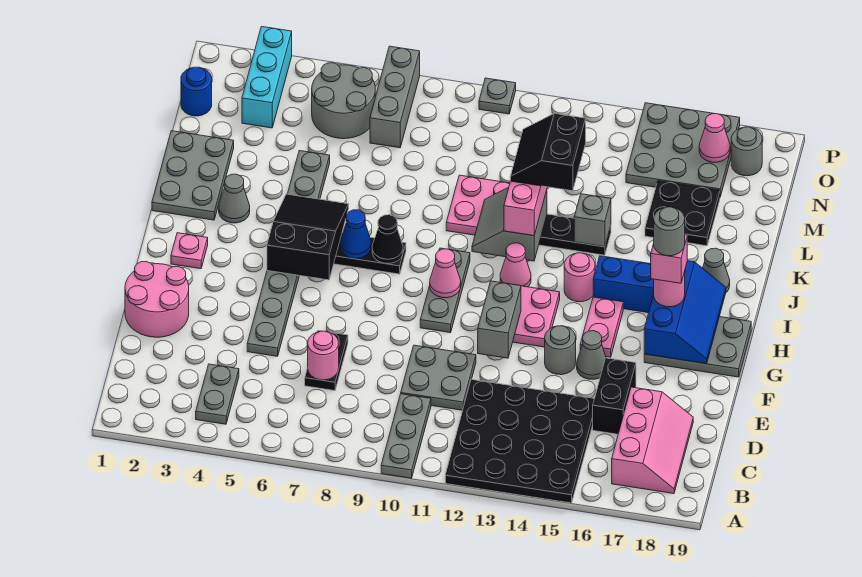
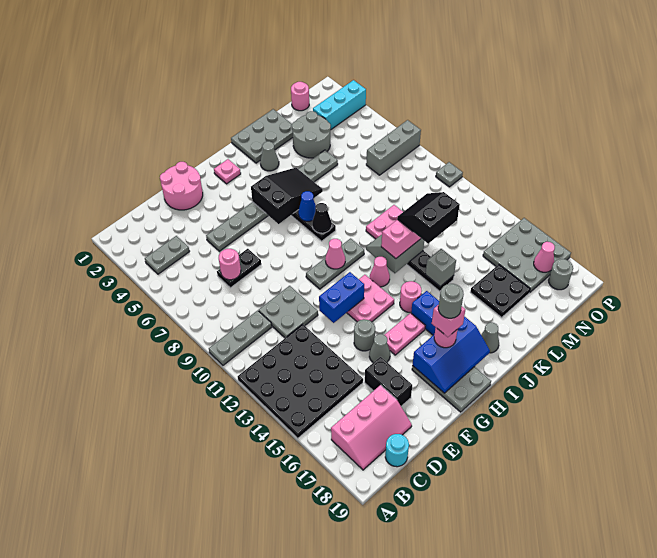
none -> cyan 1x1 round brick [385,434,409,467]
black 1x2 brick [593,358,636,434] -> black 1x2 brick turned to [365,357,412,406]
grey 1x2 brick [478,281,521,358] -> blue 1x2 brick [319,272,364,323]
blue 1x1 round brick [181,67,212,116] -> pink 1x1 round brick [291,82,309,111]
grey 2x2 round brick [312,63,375,139] -> grey 2x2 round brick moved to [292,111,331,158]

